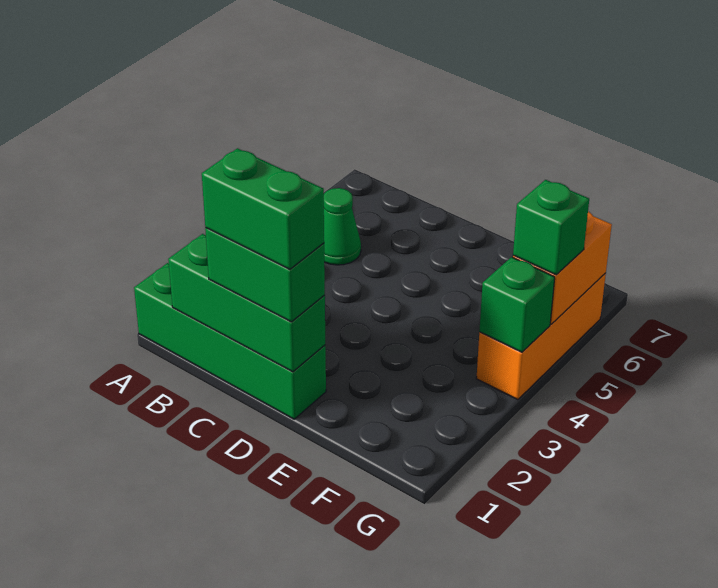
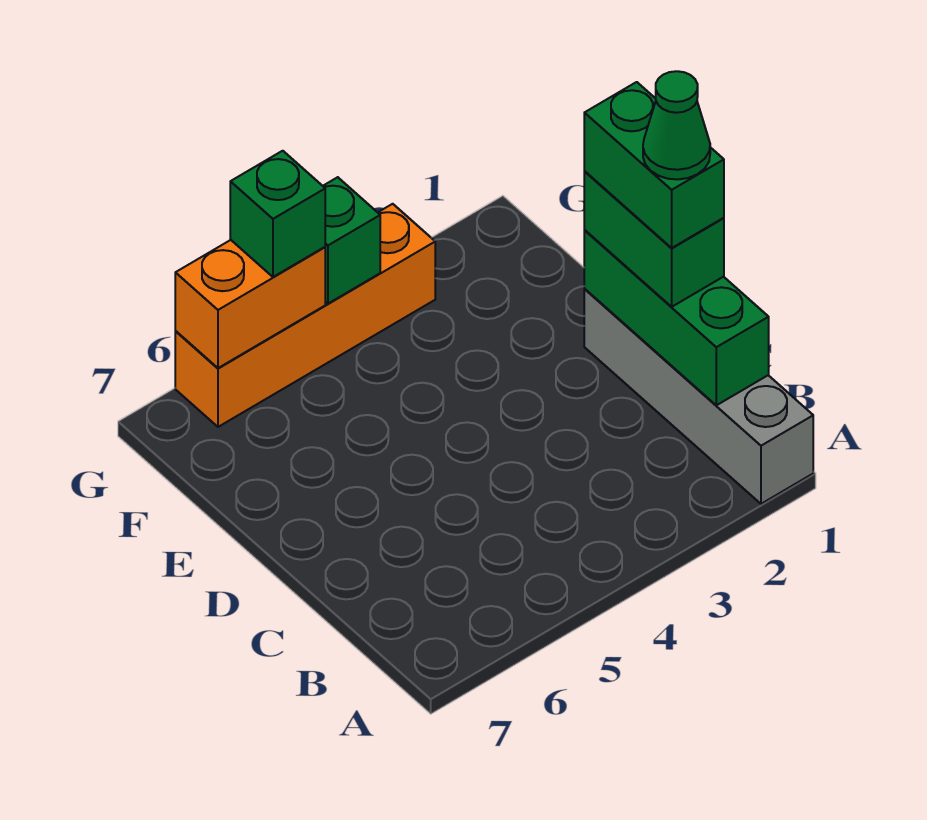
green 1x4 brick [134,263,326,419] -> grey 1x4 brick [584,289,813,504]
green 1x1 cone [324,188,361,265] -> green 1x1 cone moved to [643,71,710,179]
orange 1x3 brick [476,273,606,400] -> orange 1x4 brick [175,204,435,427]

